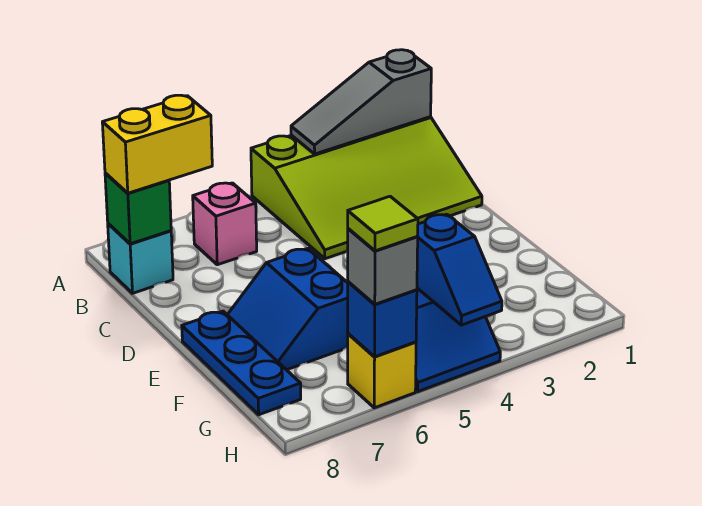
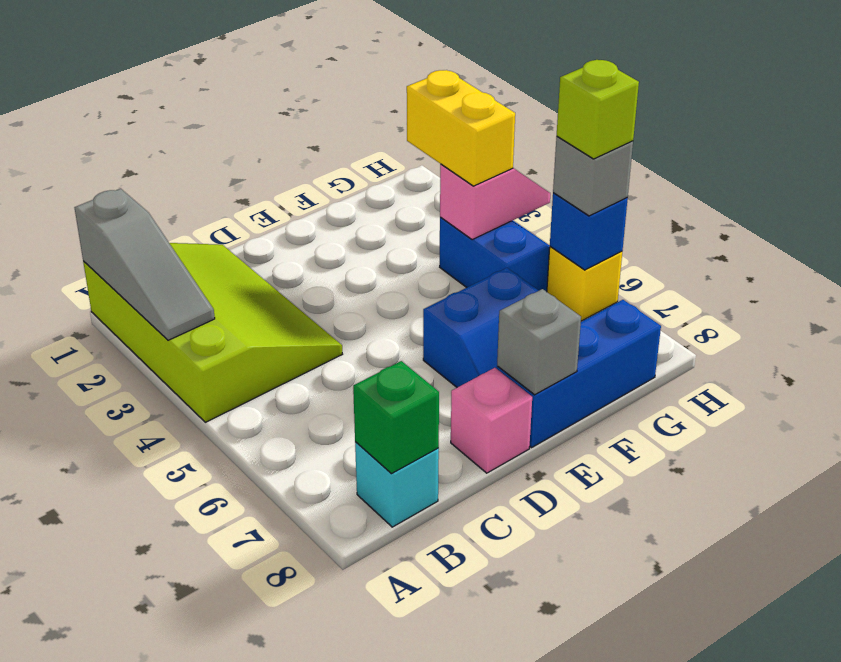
pink 1x1 brick [193,183,257,265] -> pink 1x1 brick moved to [451,368,532,473]
yellow 1x2 brick [102,95,212,193] -> yellow 1x2 brick moved to [407,70,515,186]
blue 1x3 plate [182,311,301,415] -> blue 1x3 brick [497,300,661,448]
none -> grey 1x1 brick [497,289,581,395]
blue 1x2 slope [417,214,502,325] -> pink 1x2 slope [440,164,550,240]
lime 1x1 tile [348,196,418,251] -> lime 1x1 brick [557,60,639,159]

